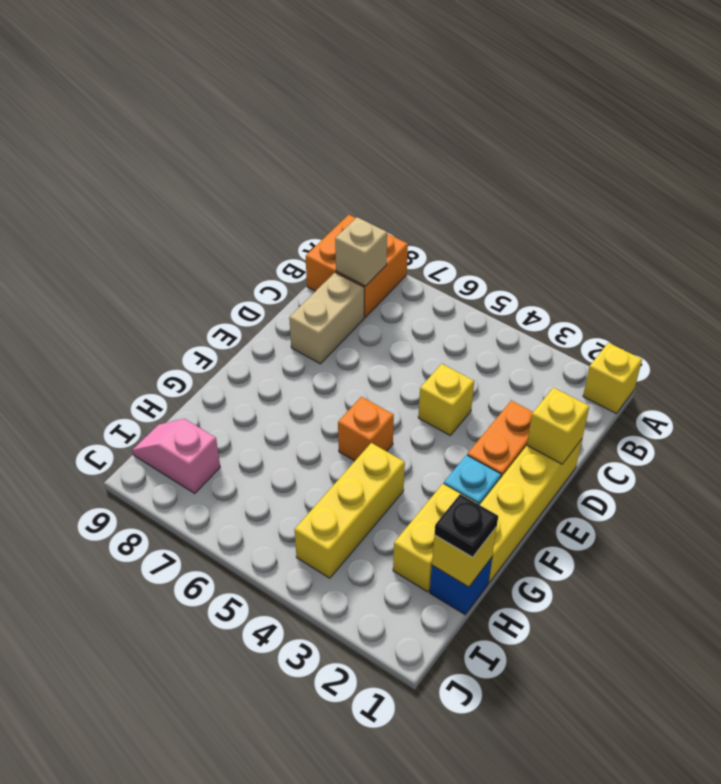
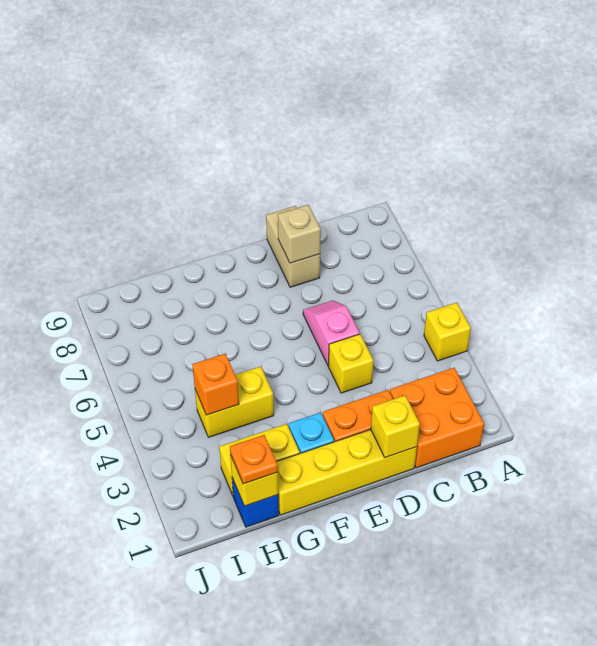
yellow 1x1 brick [583,343,642,413] -> yellow 1x1 brick moved to [424,303,471,361]
orange 2x2 brick [306,215,408,317] -> orange 2x2 brick moved to [390,368,484,468]
tan 1x1 brick [335,217,387,286] -> tan 1x1 brick moved to [278,205,321,263]
tan 1x2 brick [289,273,364,364] -> tan 1x2 brick turned to [266,206,320,287]
orange 1x1 brick [338,397,394,461] -> orange 1x1 brick moved to [192,354,239,415]
yellow 1x3 brick [294,443,405,578] -> yellow 1x2 brick [195,366,274,437]
black 1x1 plate [434,494,498,557] -> orange 1x1 plate [230,435,278,484]
pink 1x2 slope [132,419,220,493] -> pink 1x2 slope moved to [303,300,360,366]

